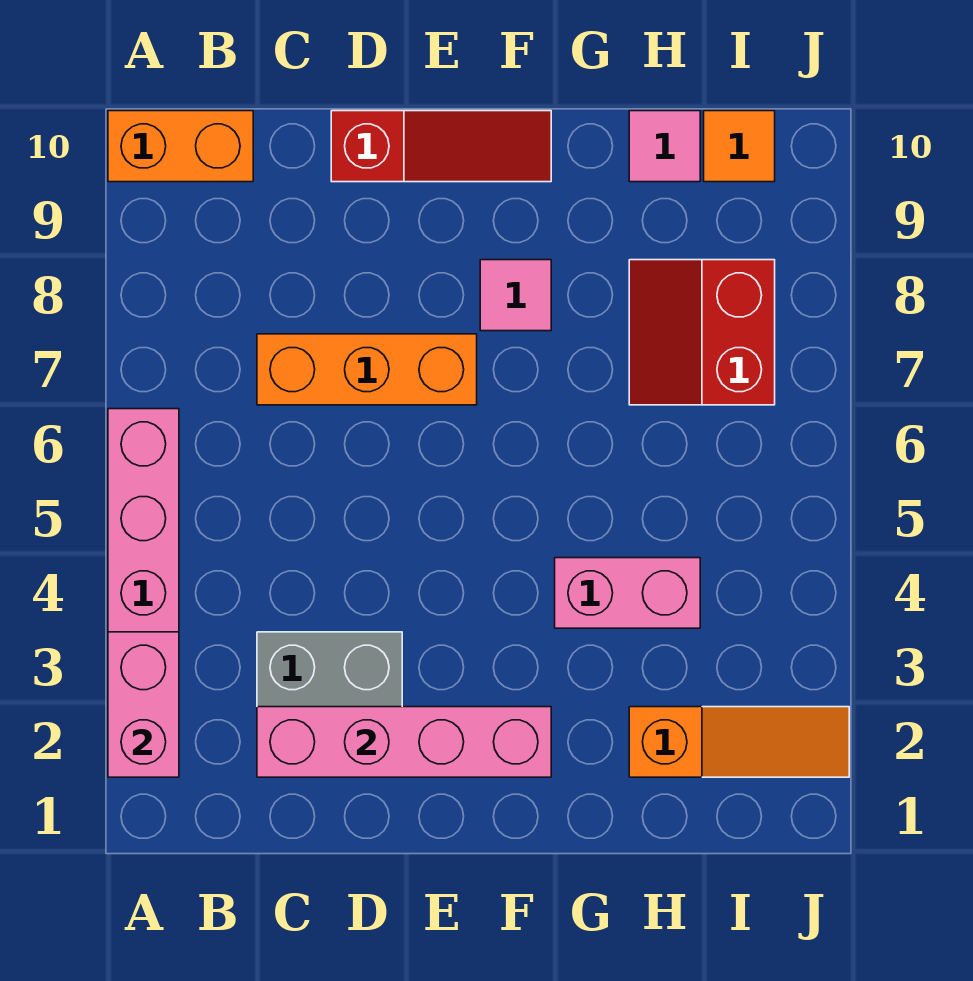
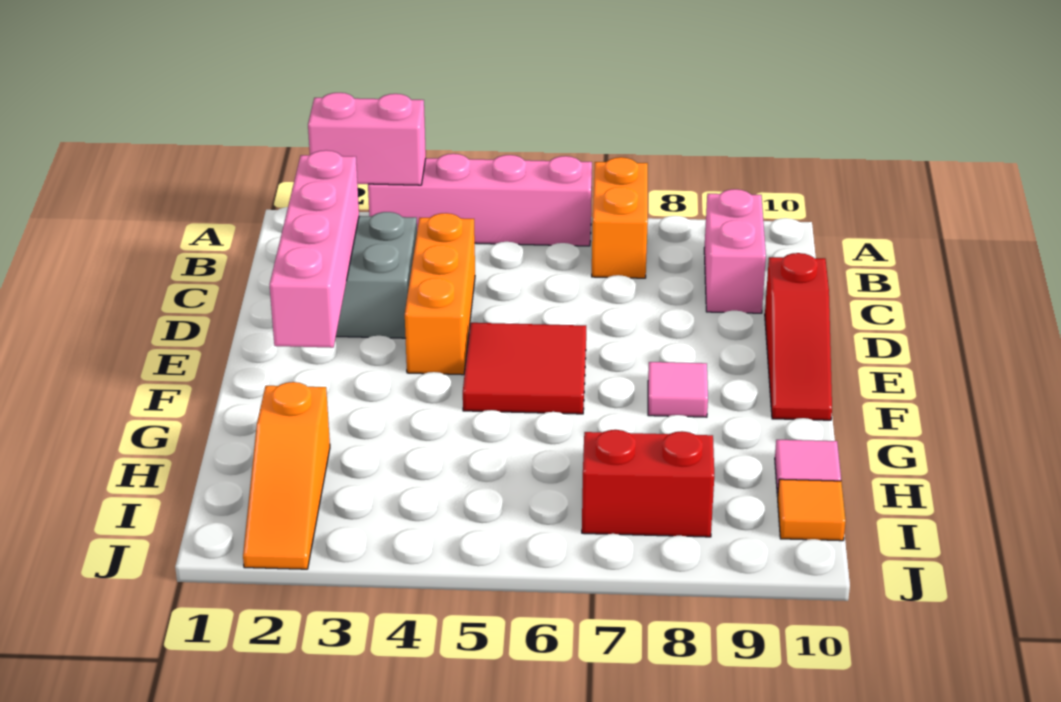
orange 1x2 brick [108,111,253,182] -> orange 1x2 brick moved to [592,157,648,278]
orange 1x3 brick [257,334,477,405] -> orange 1x3 brick moved to [405,213,475,375]
none -> red 2x2 tile [463,323,586,414]
pink 1x2 brick [555,558,700,628] -> pink 1x2 brick moved to [704,189,766,313]

